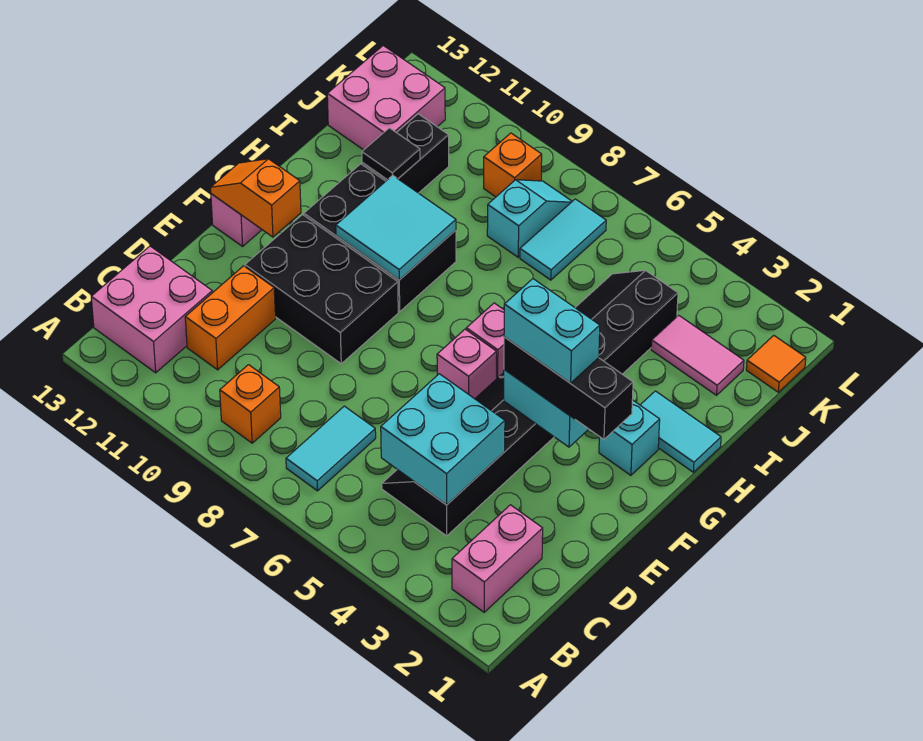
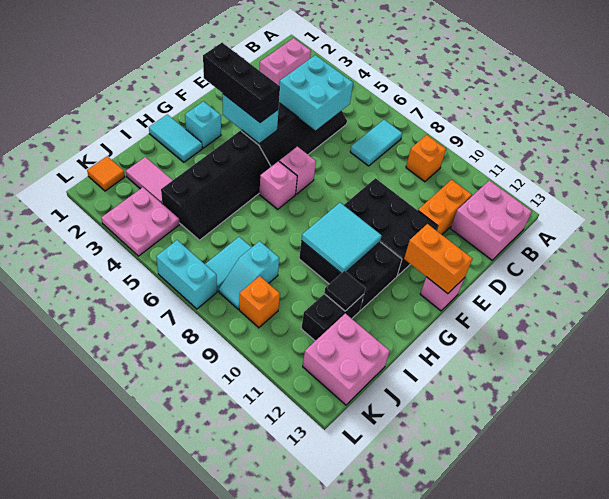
cyan 1x2 brick [504,279,600,383] -> cyan 1x2 brick moved to [156,240,217,309]
orange 1x2 slope [211,159,301,237] -> orange 1x2 brick [404,224,473,294]
none -> pink 2x2 plate [101,187,180,256]

